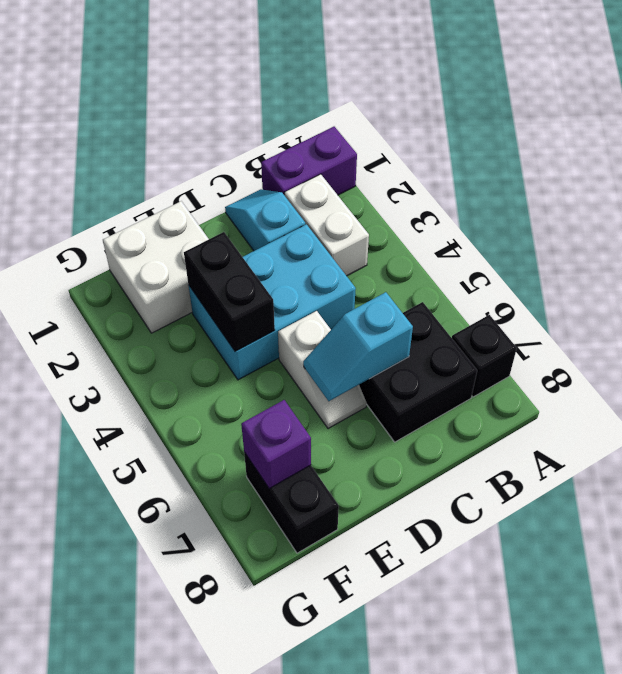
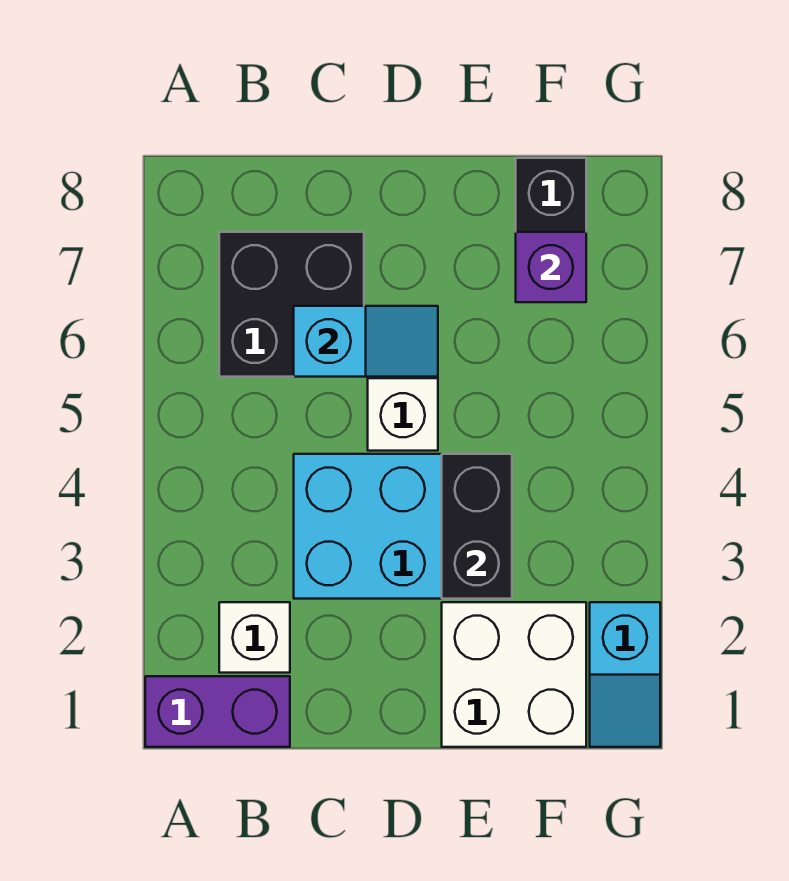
black 1x1 brick [452,315,517,397] -> none
white 1x2 brick [284,174,369,276] -> white 1x1 brick [219,602,290,673]
cyan 1x2 slope [225,189,305,251] -> cyan 1x2 slope moved to [590,602,660,747]

